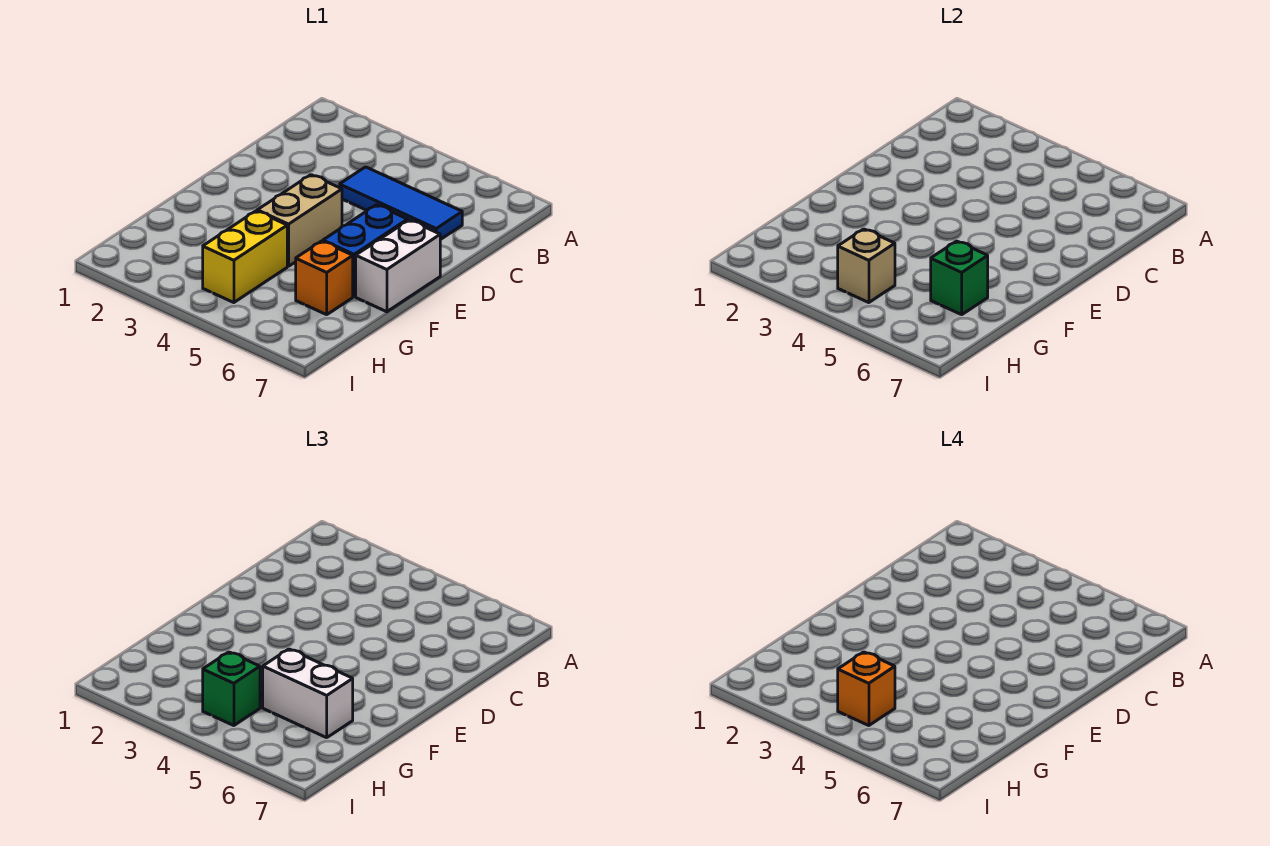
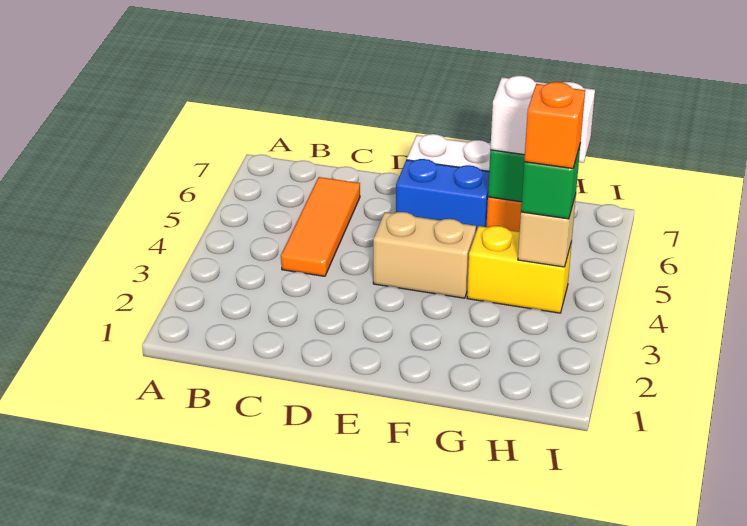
blue 1x3 tile [340,167,462,240] -> orange 1x3 tile [281,177,360,276]
white 1x2 brick [263,649,353,738] -> white 1x2 brick turned to [490,76,595,163]

